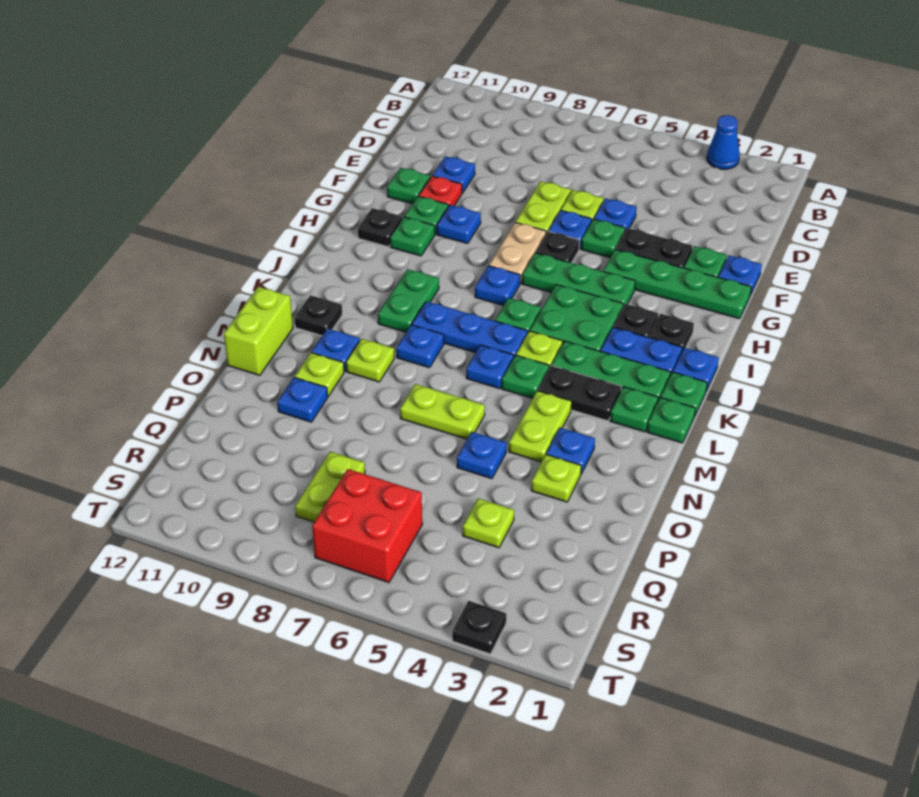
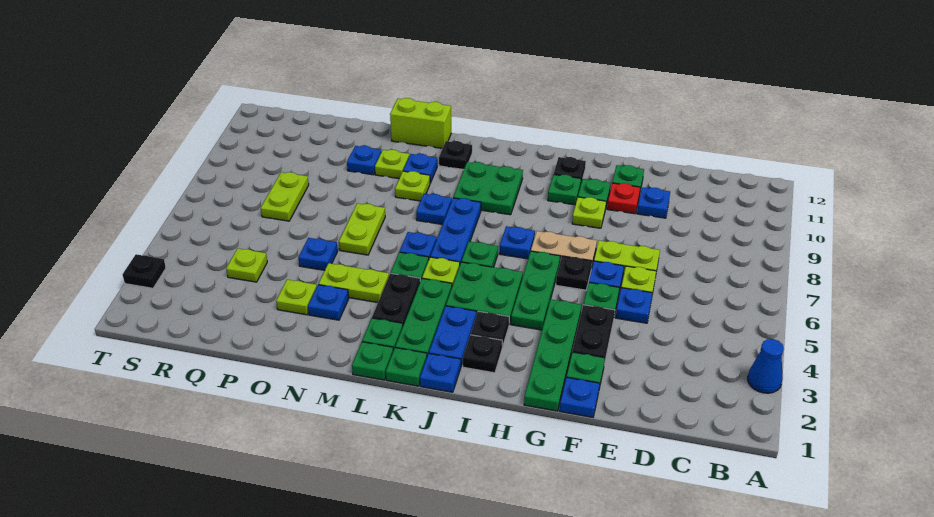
blue 1x1 plate [437,205,481,243] -> lime 1x1 plate [572,197,606,228]
green 1x2 plate [378,269,439,332] -> green 2x2 plate [453,162,523,215]
lime 1x2 plate [295,452,365,522] -> lime 1x2 plate turned to [261,172,309,221]
red 2x2 brick [312,469,422,582] -> none

